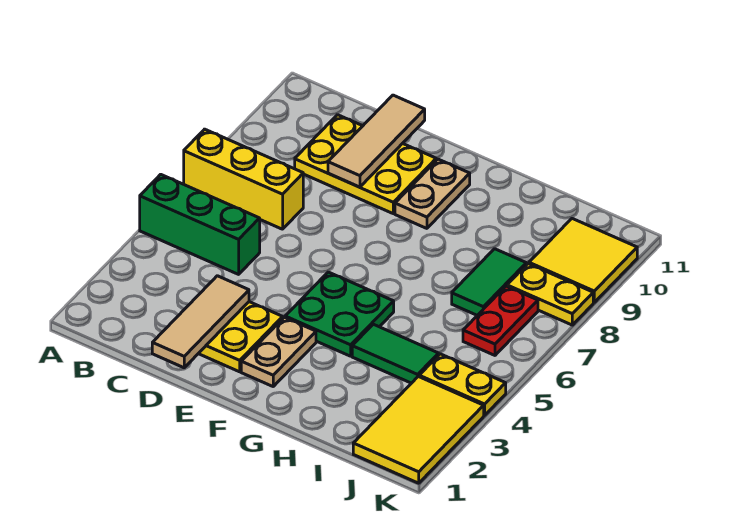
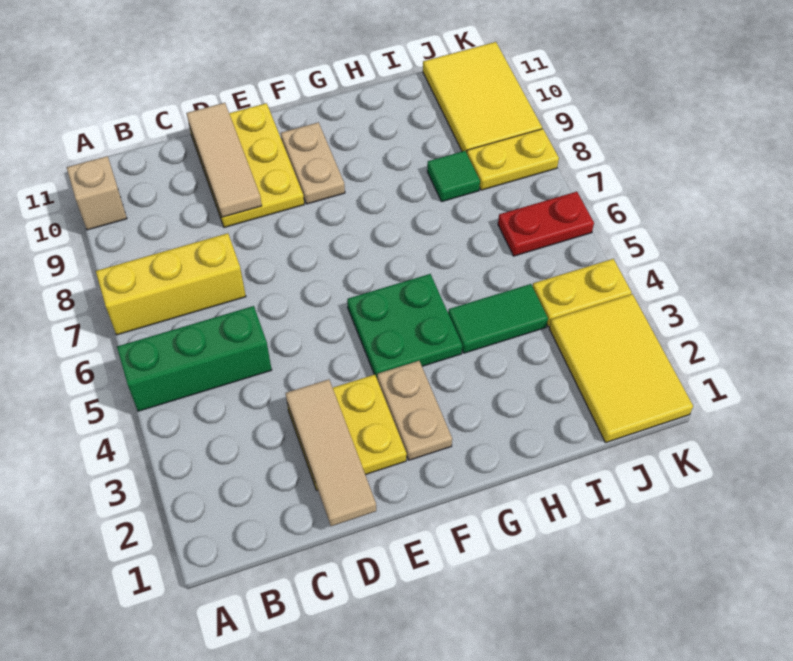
none -> tan 1x1 brick [67,156,127,230]
yellow 2x3 plate [295,115,436,213] -> yellow 2x3 plate turned to [189,103,304,227]
green 1x2 tile [452,249,526,315] -> green 1x1 tile [427,151,480,202]
red 1x2 plate [463,286,538,355] -> red 1x2 plate turned to [498,192,594,256]
yellow 2x2 tile [529,219,637,302] -> yellow 2x3 tile [423,42,542,153]

